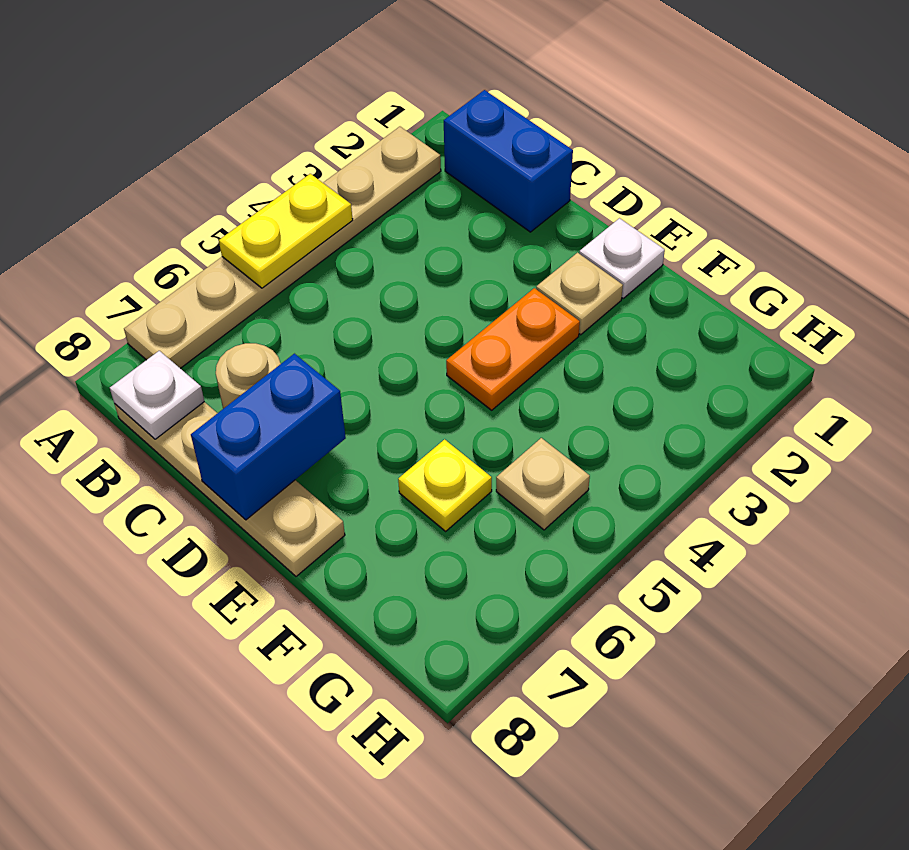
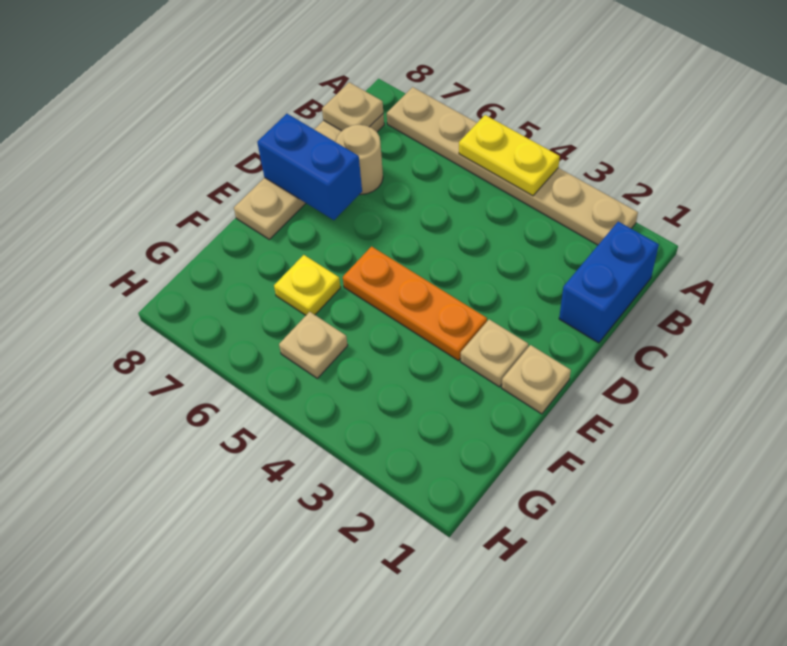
white 1x1 plate [110,351,204,439] -> tan 1x1 plate [322,82,383,131]
white 1x1 plate [579,218,665,298] -> tan 1x1 plate [502,345,571,414]
orange 1x2 plate [446,288,580,410] -> orange 1x3 plate [343,247,487,361]

